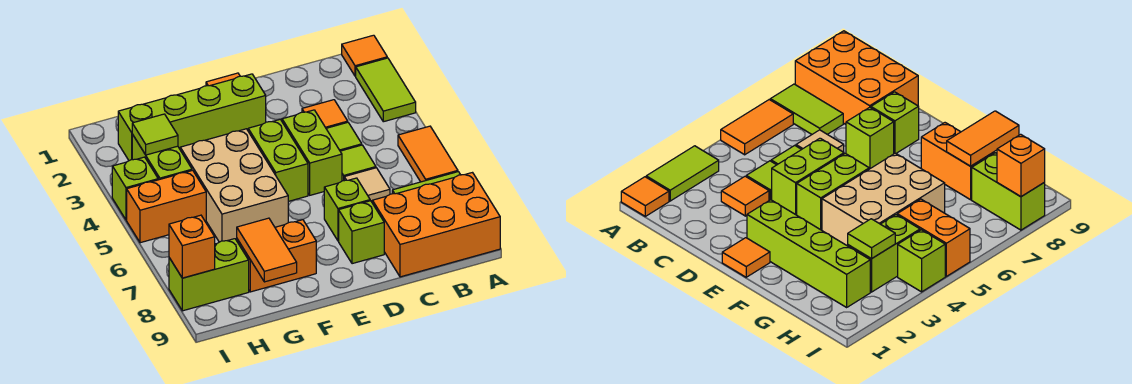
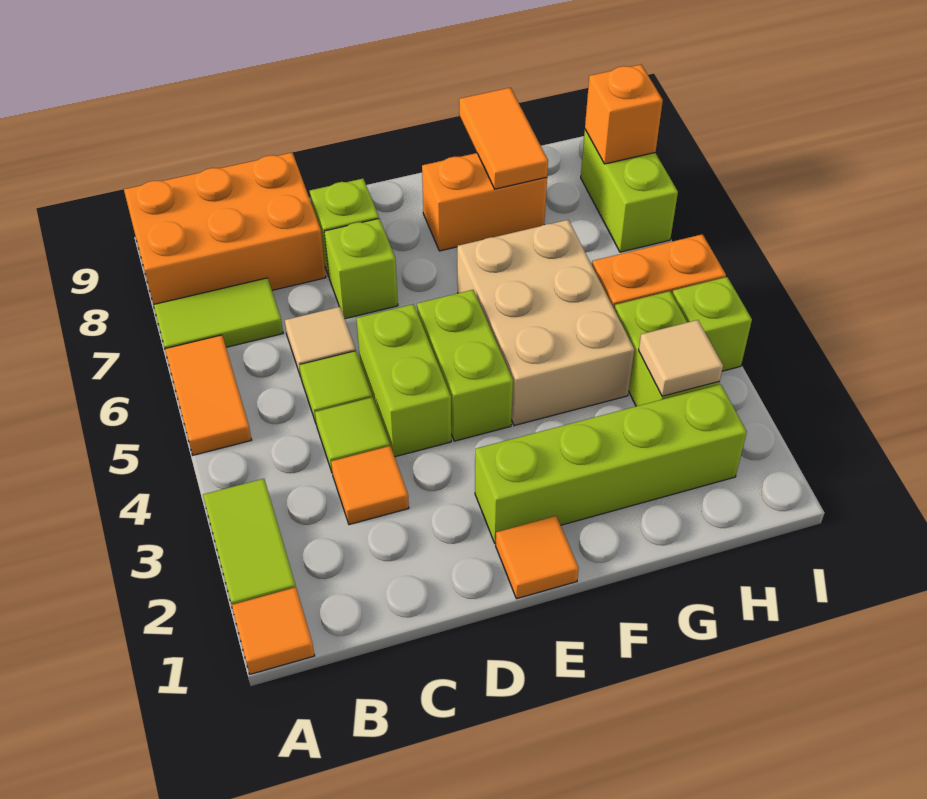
lime 1x1 tile [132,114,178,155] -> tan 1x1 tile [639,320,723,396]
lime 1x2 brick [169,239,249,311] -> lime 1x2 brick turned to [581,130,678,252]

